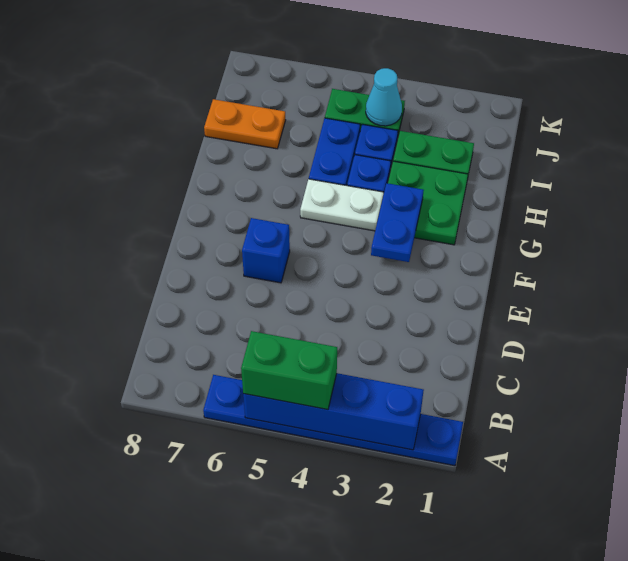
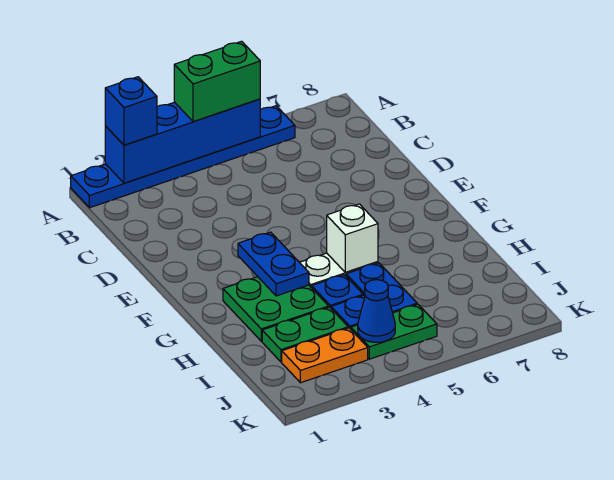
blue 1x1 brick [242,218,290,283] -> blue 1x1 brick moved to [105,77,157,145]
none -> white 1x1 brick [327,204,378,272]
orange 1x2 plate [204,99,286,149] -> orange 1x2 plate moved to [282,328,368,383]
cyan 1x1 cone [366,68,402,126] -> blue 1x1 cone [358,280,395,342]

